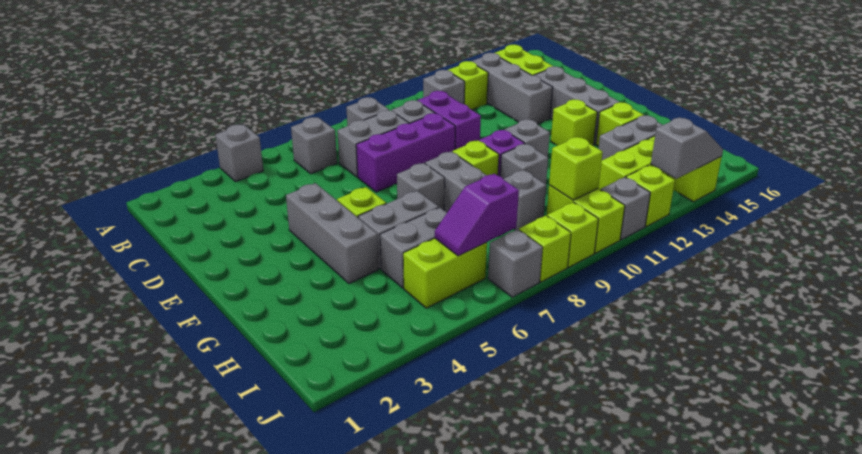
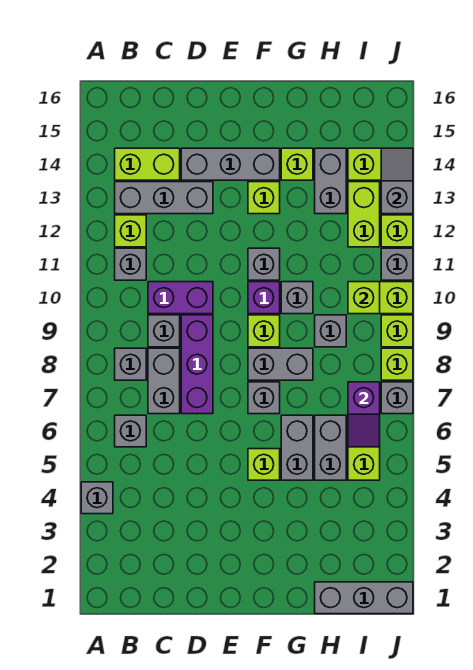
grey 1x3 brick [286,183,379,284] -> grey 1x3 brick moved to [315,582,413,614]

